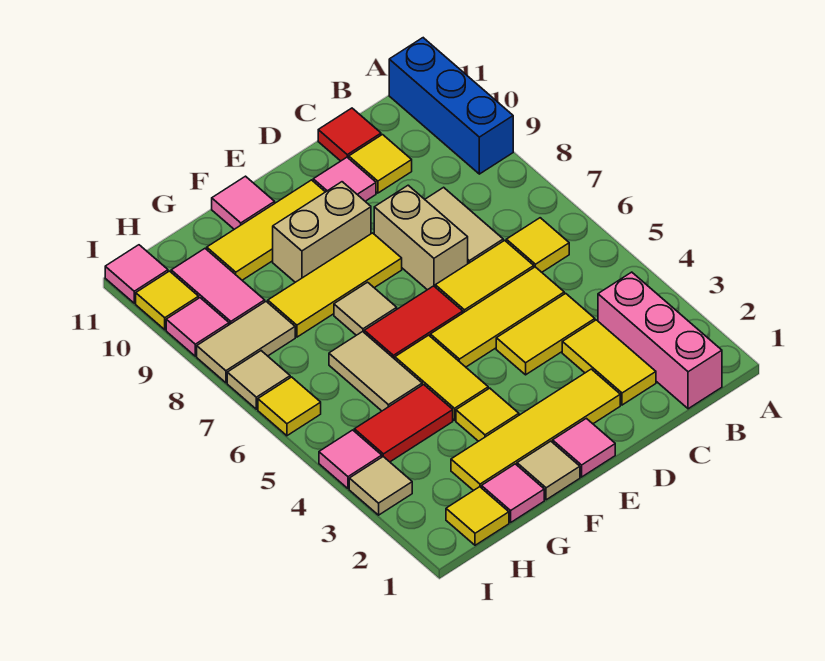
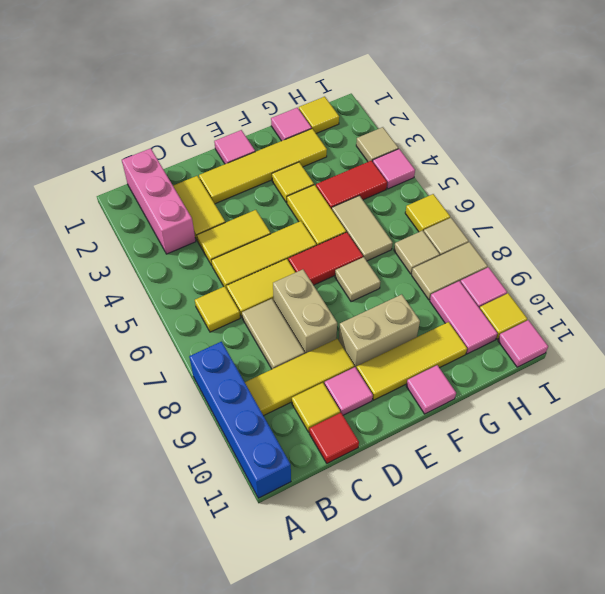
blue 1x3 brick [389,38,513,174] -> blue 1x4 brick [189,342,291,498]
yellow 1x3 tile [268,233,402,337] -> yellow 1x3 tile moved to [245,339,354,416]
tan 1x1 tile [517,441,580,500] -> tan 1x1 tile moved to [394,231,440,274]

